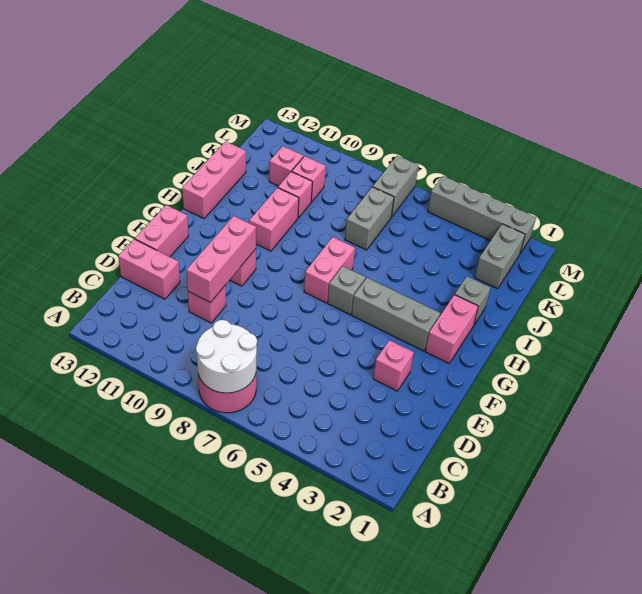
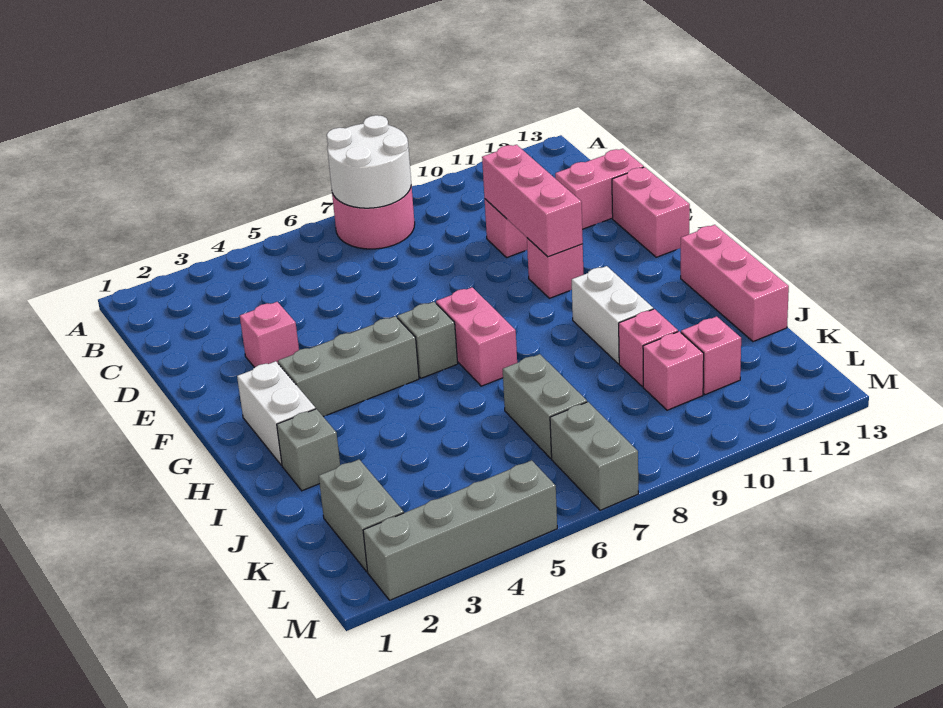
pink 1x2 brick [425,295,478,363] -> white 1x2 brick [237,361,316,465]
pink 1x2 brick [249,188,299,251] -> white 1x2 brick [572,266,653,364]

